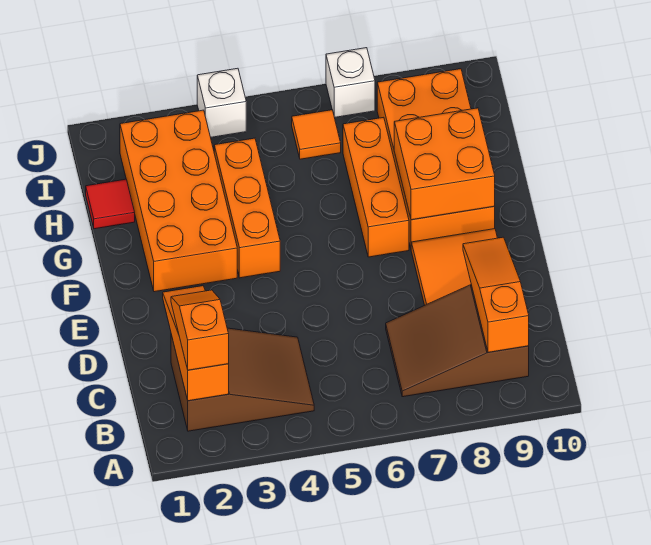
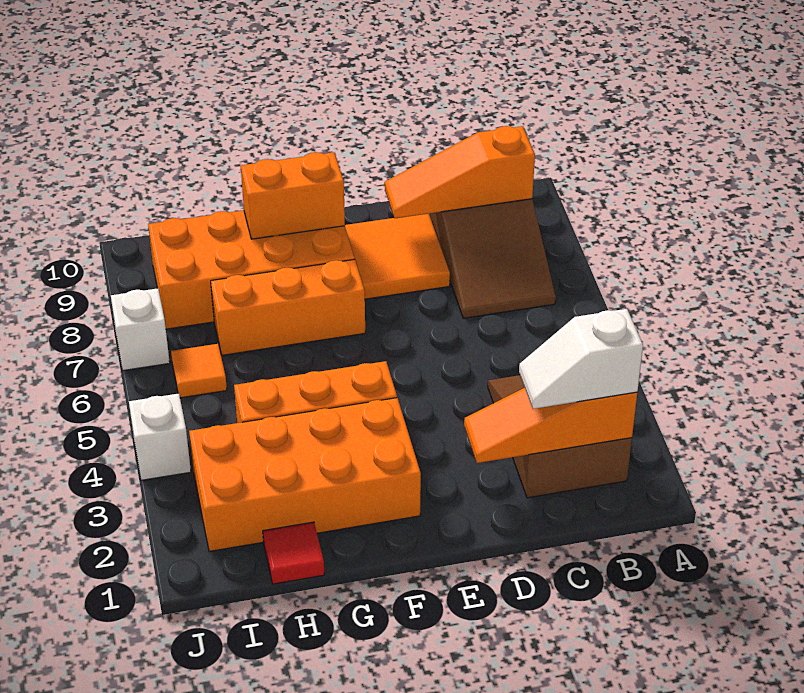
orange 1x2 slope [171,290,229,370] -> white 1x2 slope [519,309,643,409]
orange 2x2 brick [394,108,495,220] -> orange 1x2 brick [241,152,345,239]

